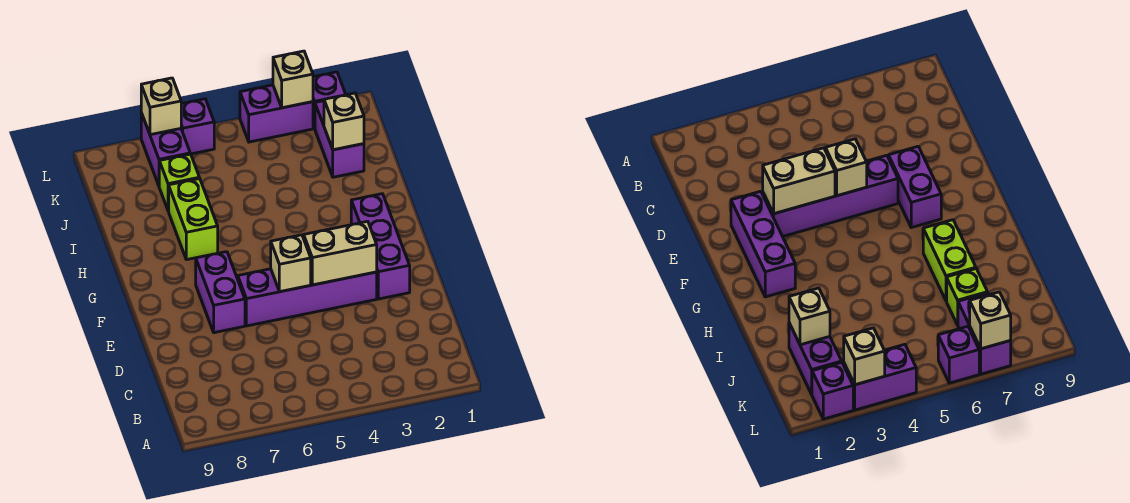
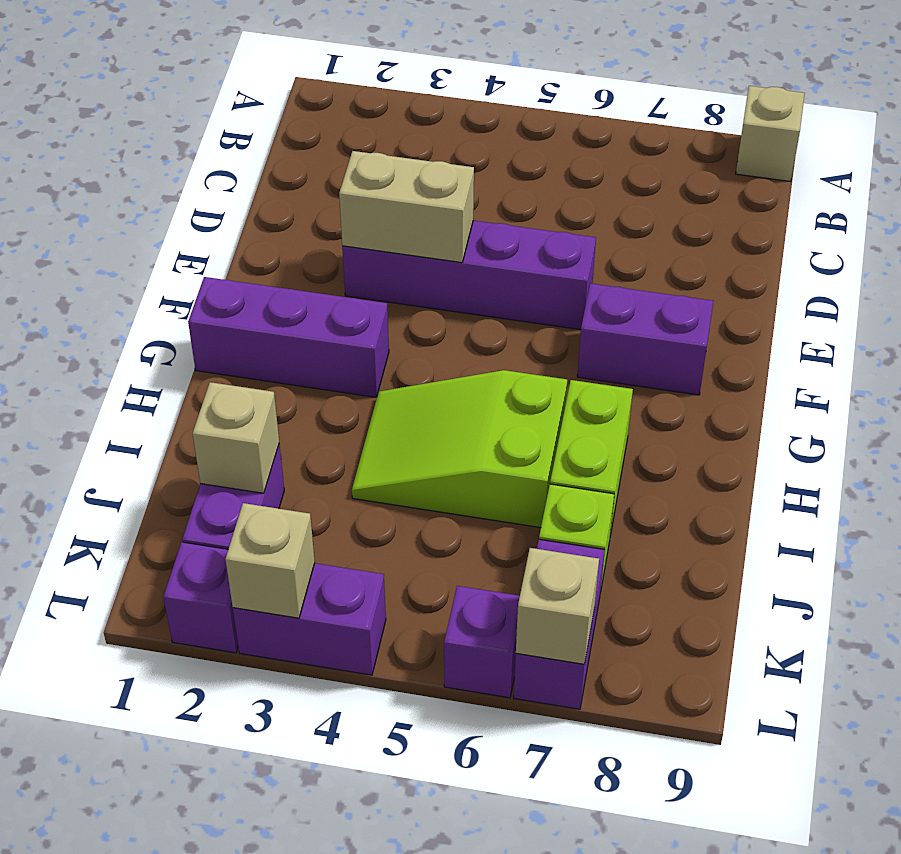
purple 1x3 brick [351,194,410,299] -> purple 1x3 brick turned to [188,277,389,397]
tan 1x1 brick [271,235,311,292] -> tan 1x1 brick moved to [736,86,805,182]
purple 1x2 brick [196,252,245,333] -> purple 1x2 brick turned to [577,283,714,395]
none -> lime 2x3 slope [352,370,567,528]

